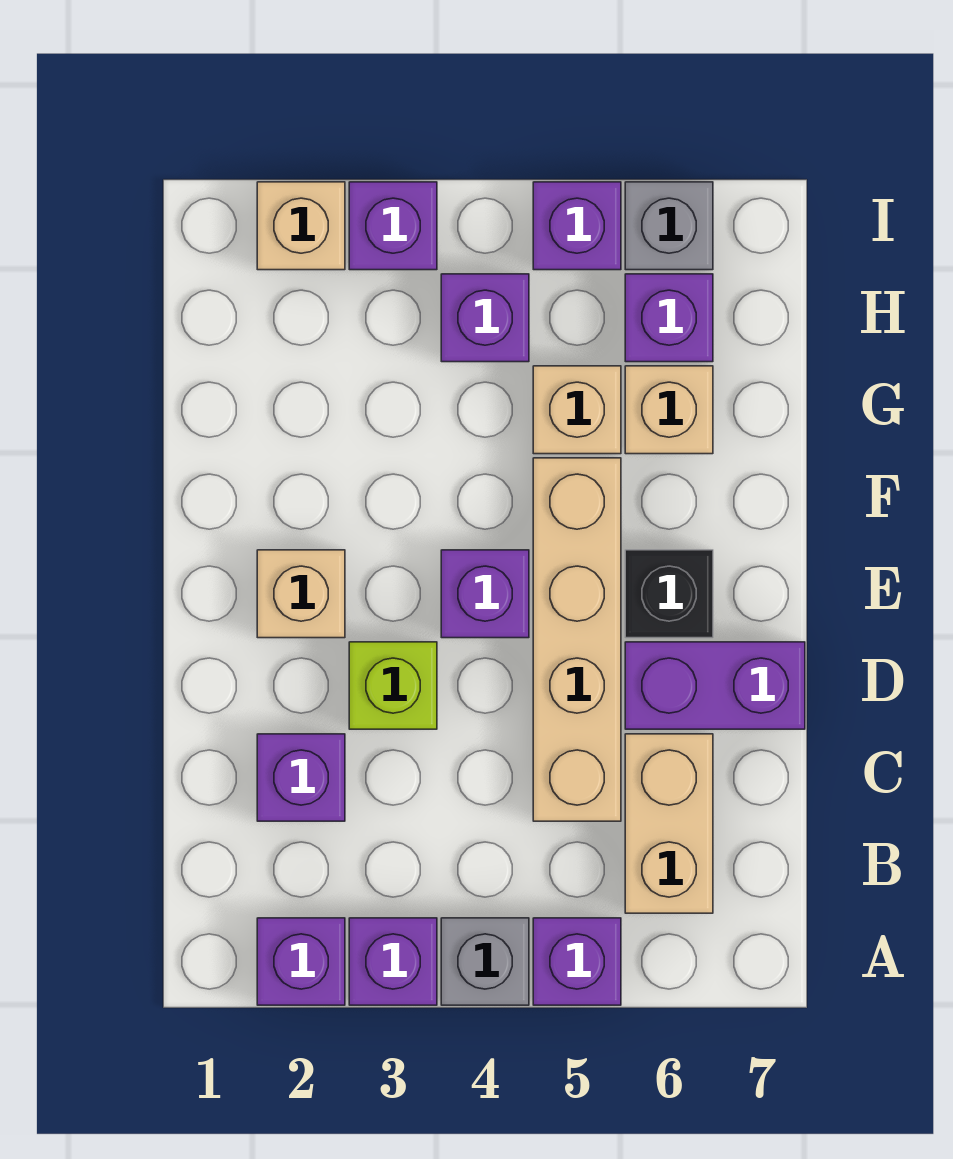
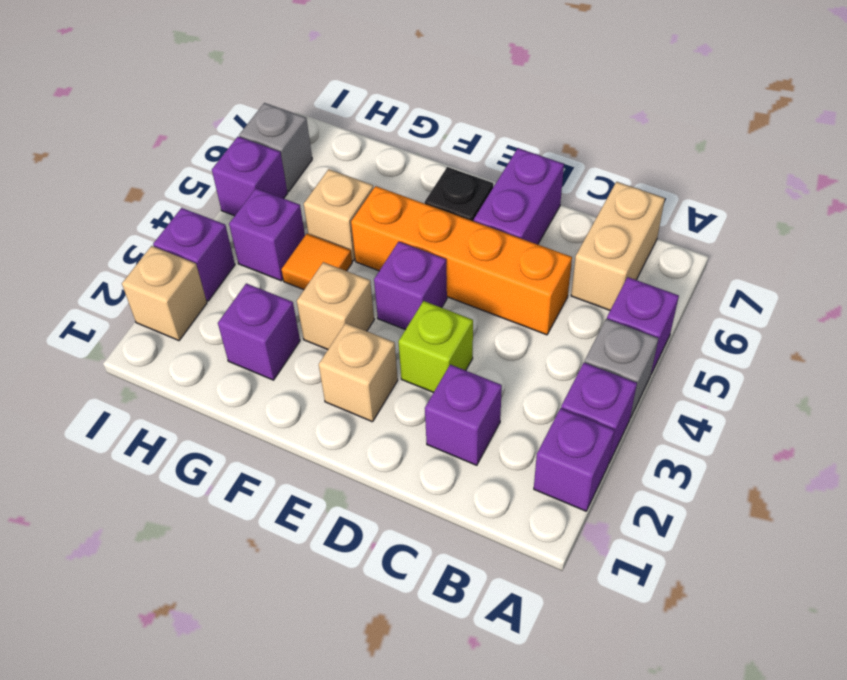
tan 1x2 brick [625,734,713,913] -> tan 1x2 brick turned to [571,182,665,310]
tan 1x4 brick [533,458,621,821] -> orange 1x4 brick [351,186,572,335]
none -> orange 1x1 tile [282,234,352,290]
tan 1x1 brick [625,366,713,454] -> tan 1x1 brick moved to [297,262,374,350]
purple 1x1 brick [625,274,713,362] -> purple 1x1 brick moved to [218,283,300,380]

